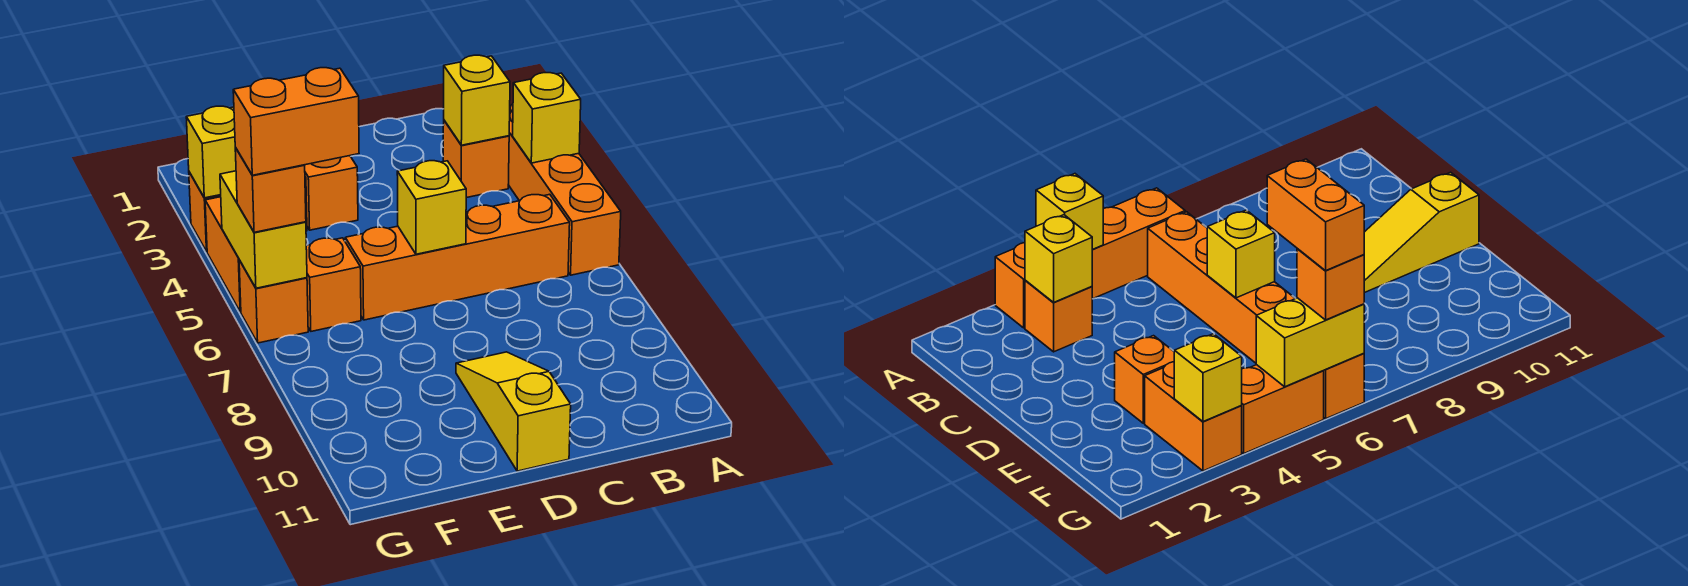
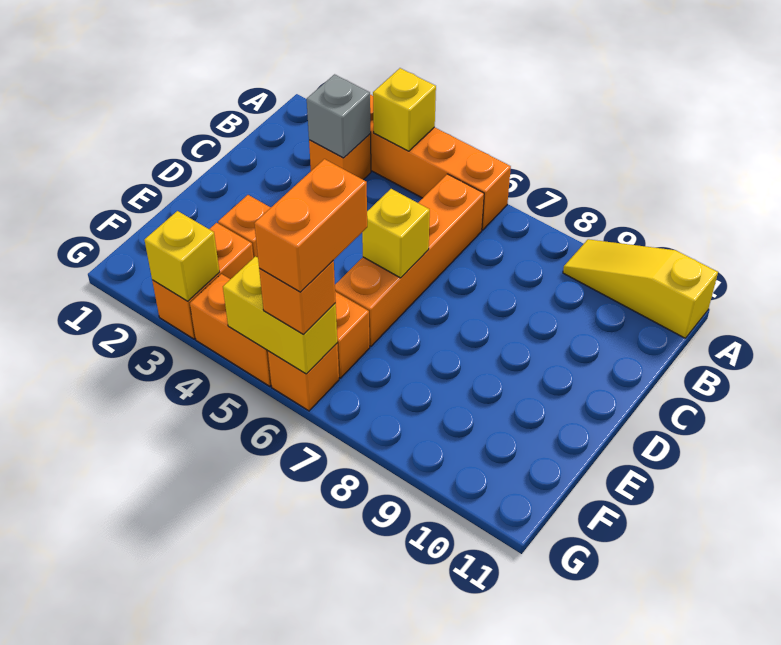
yellow 1x1 brick [444,55,510,145] -> grey 1x1 brick [307,74,371,158]
yellow 1x3 slope [456,352,571,471] -> yellow 1x3 slope moved to [563,239,718,338]

